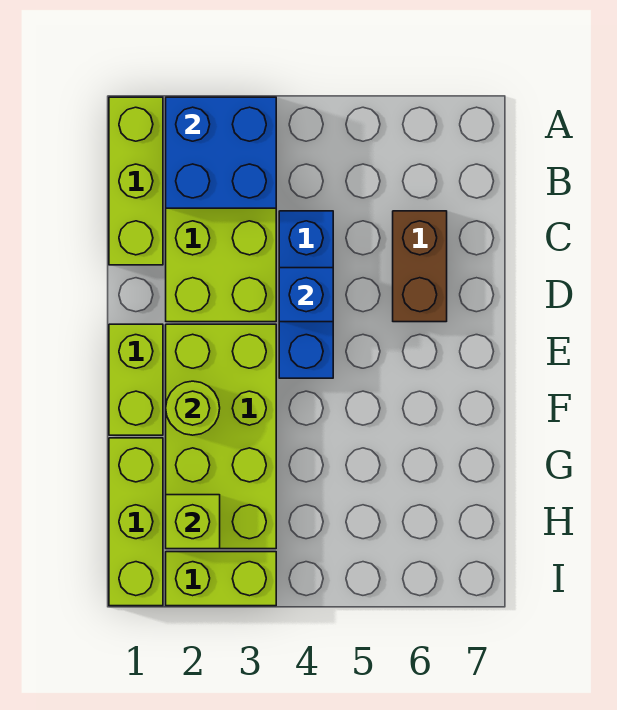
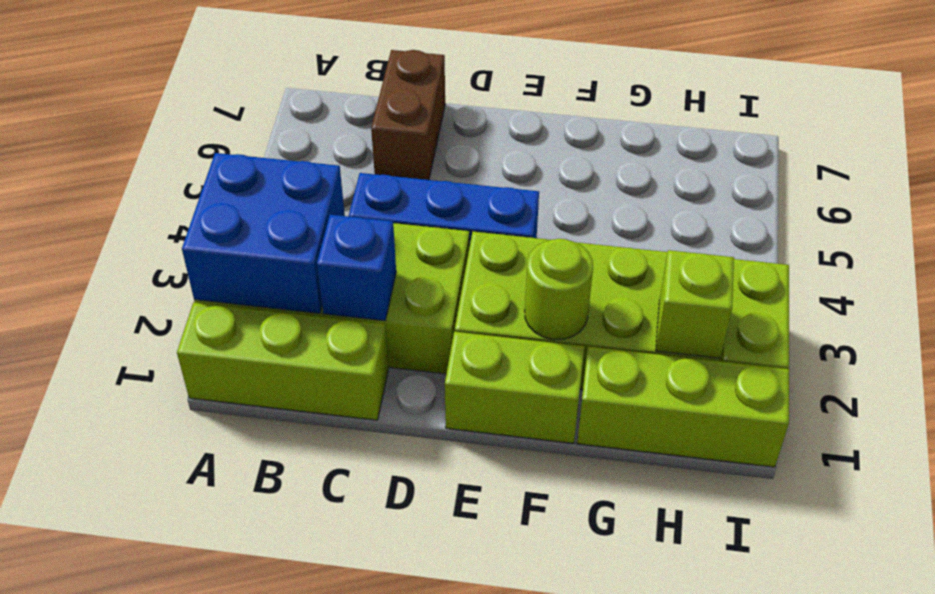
brown 1x2 brick [393,211,447,322] -> brown 1x2 brick turned to [371,50,445,180]
blue 1x1 brick [279,268,333,322] -> blue 1x1 brick moved to [317,215,396,321]

